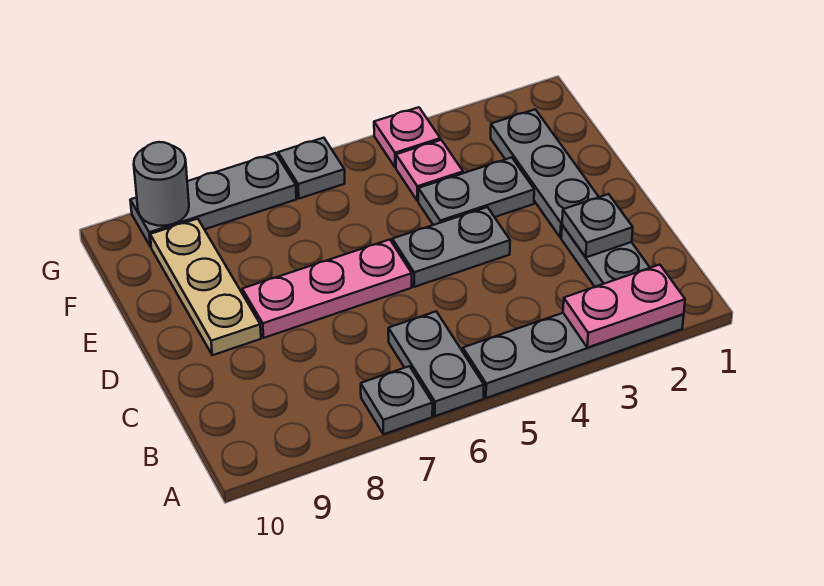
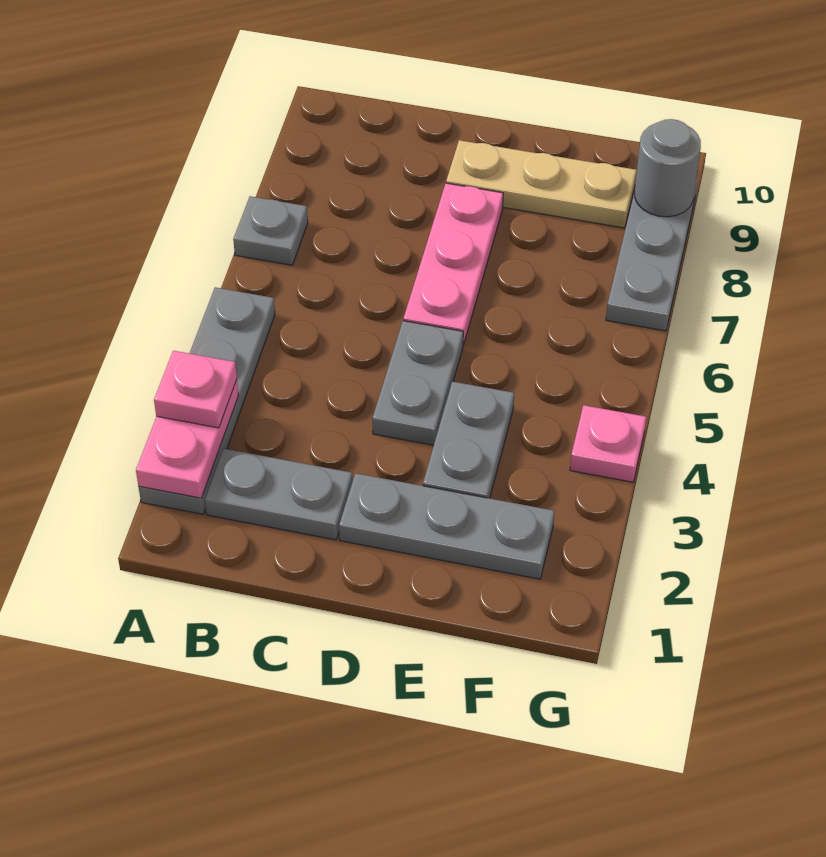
grey 1x2 plate [388,312,484,416] -> none
grey 1x1 plate [562,194,633,257] -> none
pink 1x1 plate [396,140,463,201] -> pink 1x1 plate moved to [154,351,237,428]
grey 1x1 plate [278,138,345,199] -> none

